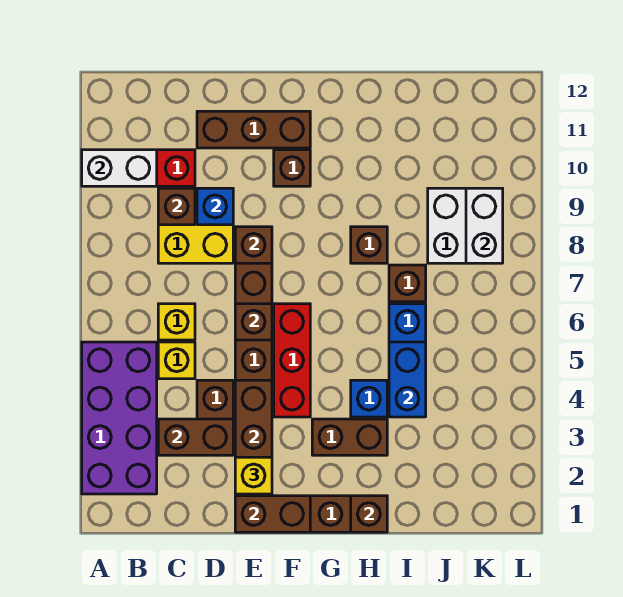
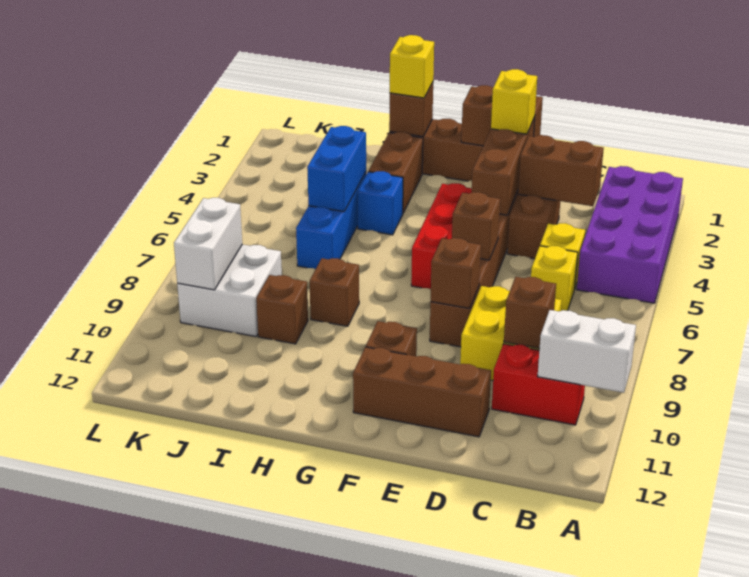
blue 1x1 brick [197,188,233,225] -> none
brown 1x2 brick [312,419,387,455] -> brown 1x2 brick turned to [369,132,423,213]
none -> yellow 1x1 brick [390,35,434,98]
brown 1x1 brick [389,265,426,302] -> brown 1x1 brick moved to [256,275,308,344]

